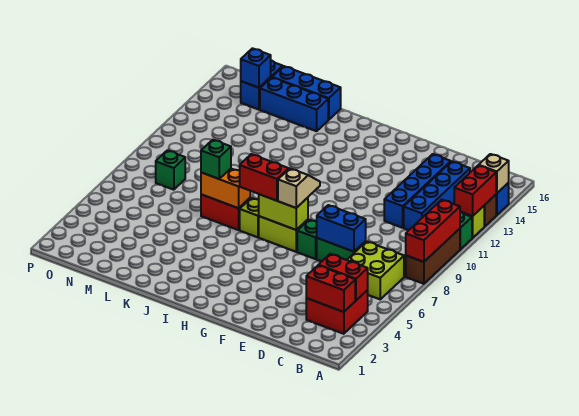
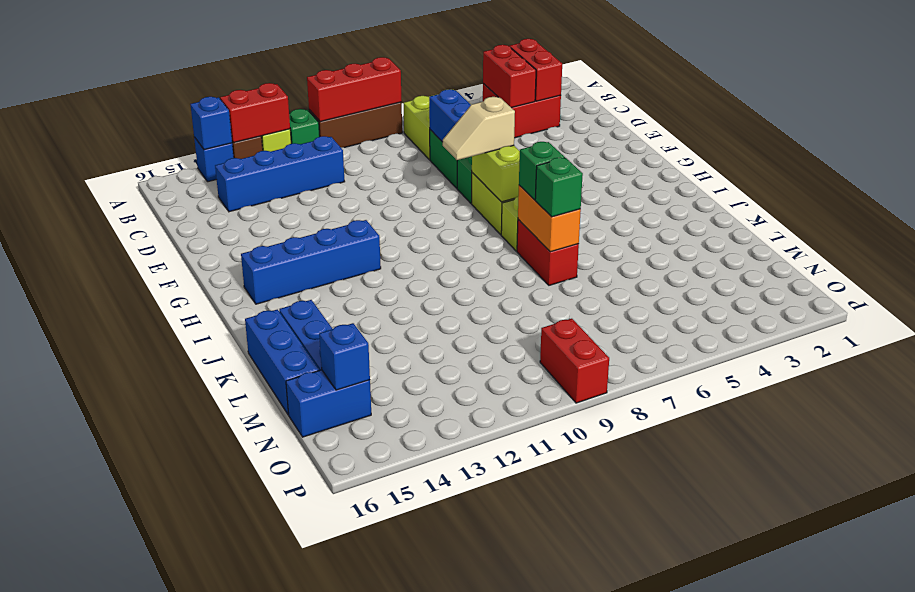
tan 1x1 brick [479,154,509,193] -> blue 1x1 brick [190,97,232,150]
blue 1x4 brick [384,154,451,228] -> blue 1x4 brick moved to [241,220,381,304]
red 1x2 brick [239,154,289,201] -> red 1x2 brick moved to [540,319,609,403]
green 1x1 brick [156,150,185,190] -> green 1x1 brick moved to [519,142,565,200]

